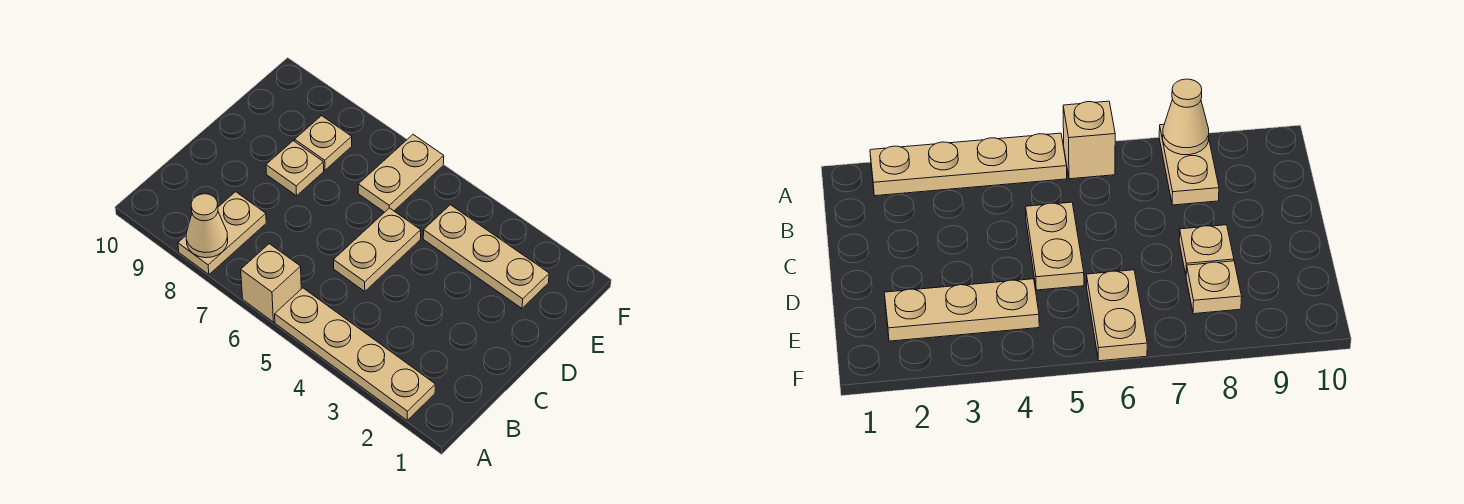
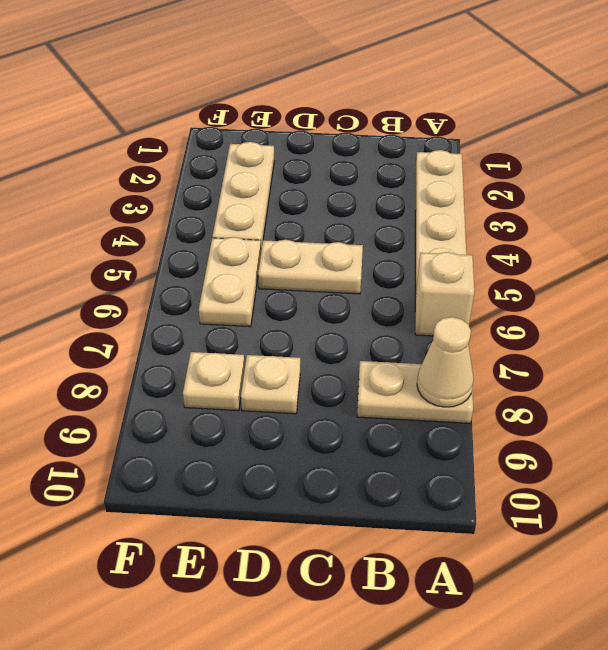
tan 1x2 plate [358,135,444,212] -> tan 1x2 plate turned to [199,237,261,327]

